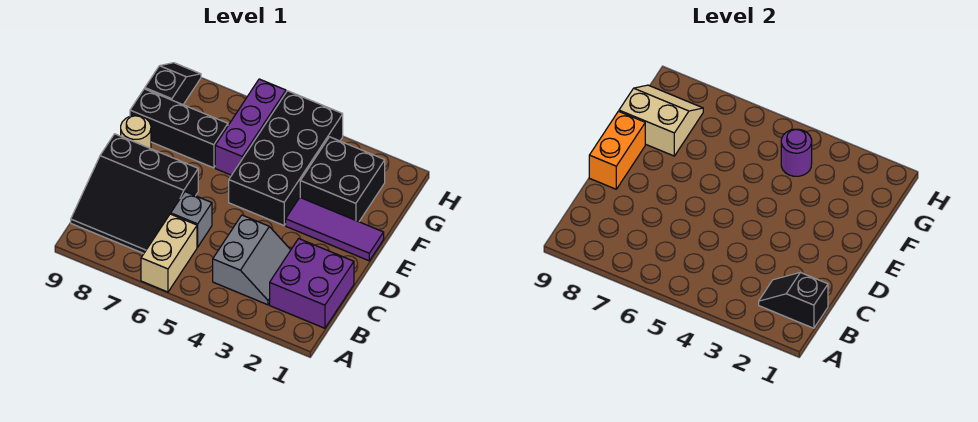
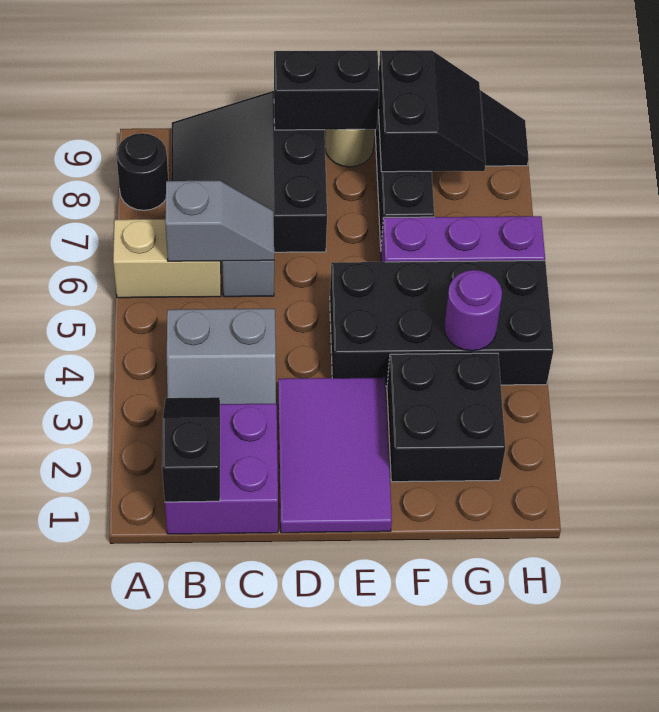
none -> black 1x1 round brick [116,133,168,210]
none -> grey 1x2 slope [165,181,274,261]
orange 1x2 brick [589,111,645,189] -> black 1x2 brick [274,51,379,130]
purple 1x3 tile [286,198,384,261] -> purple 2x3 tile [278,377,392,533]
tan 2x2 slope [619,85,703,156] -> black 2x2 slope [378,50,486,172]

